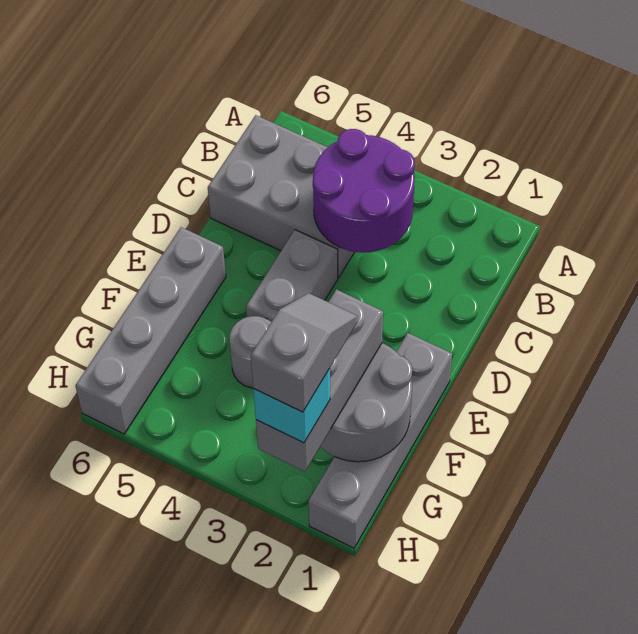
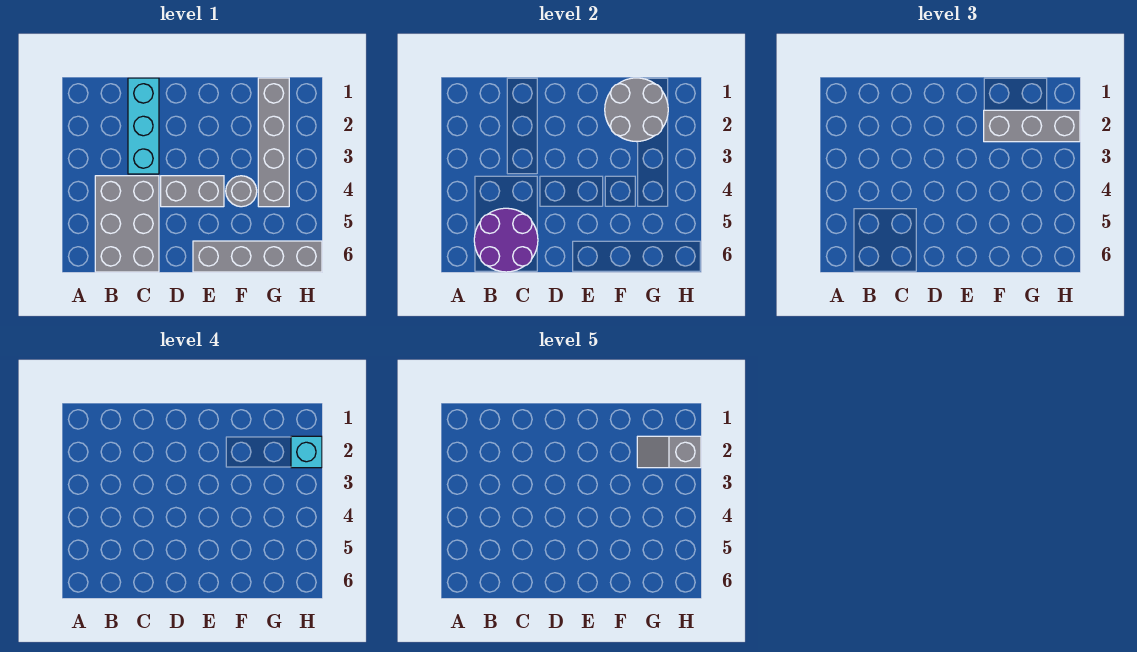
purple 2x2 round brick [313,129,415,253] -> purple 2x2 round brick moved to [474,208,538,272]
none -> cyan 1x3 brick [128,78,159,174]
grey 1x4 brick [308,333,452,548] -> grey 1x4 brick turned to [258,78,289,207]

